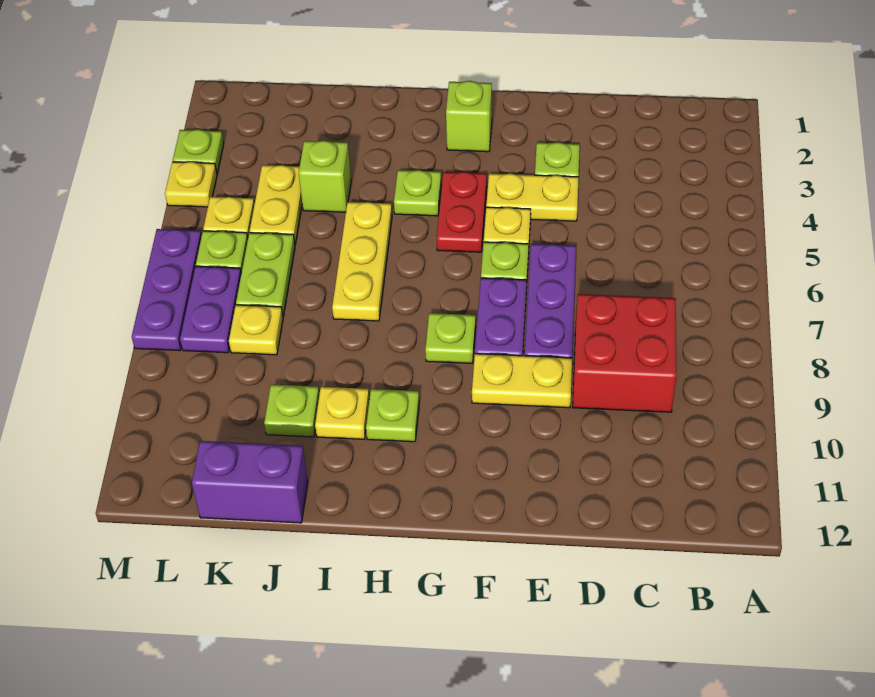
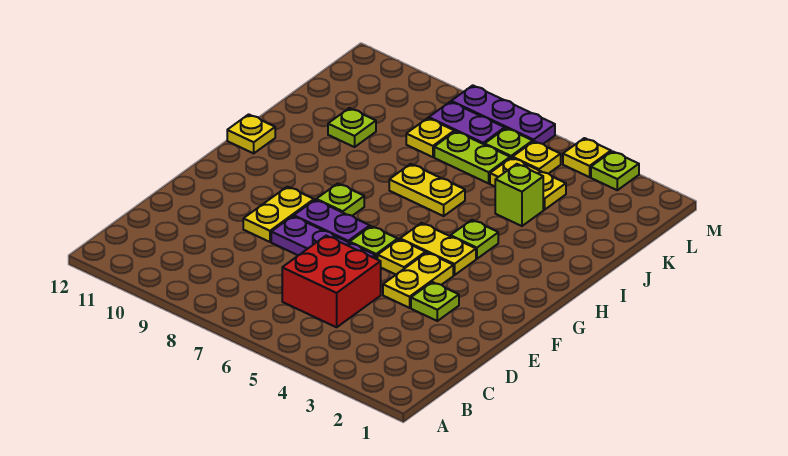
red 2x2 brick [573,294,677,412] -> red 2x2 brick moved to [282,236,381,327]
lime 1x1 brick [446,81,492,152] -> none
red 1x2 plate [437,172,487,252] -> yellow 1x2 plate [400,223,476,275]
lime 1x1 plate [366,389,419,442] -> none
yellow 1x3 plate [332,202,392,321] -> yellow 1x2 plate [389,164,465,216]
yellow 1x1 plate [315,387,369,439] -> yellow 1x1 plate moved to [227,114,275,153]
purple 1x2 brick [192,441,308,523] -> none

